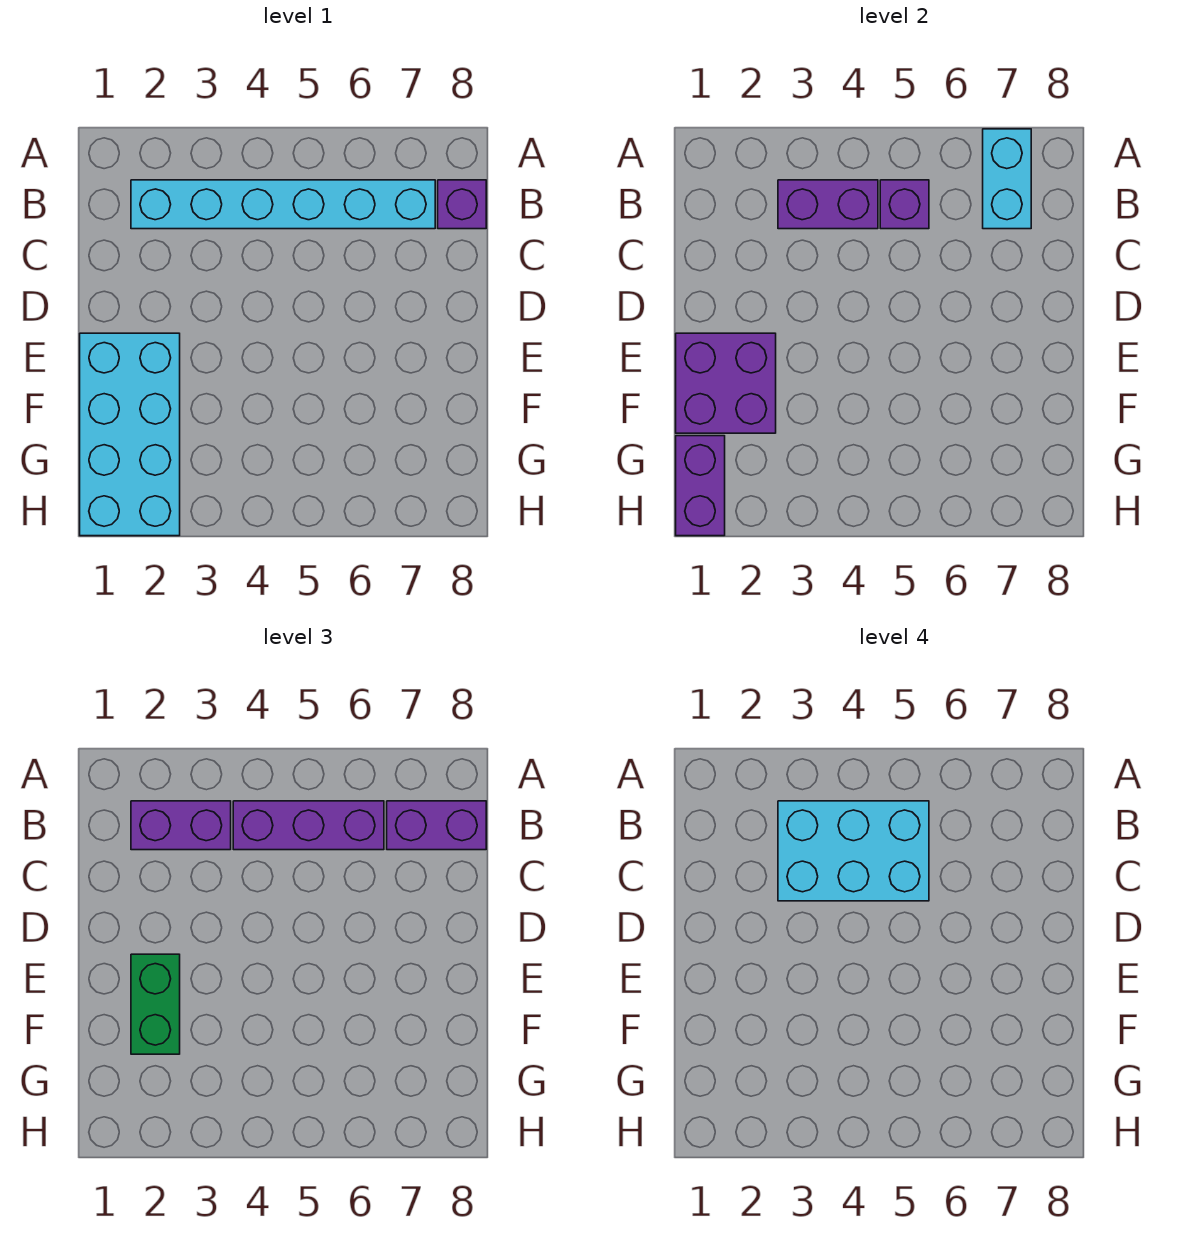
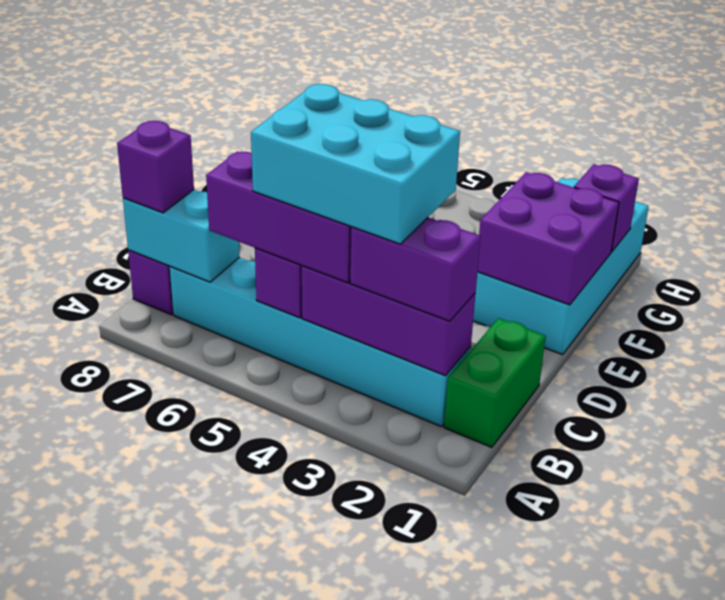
cyan 1x2 brick [983,129,1031,229] -> cyan 1x2 brick turned to [123,190,240,282]
purple 1x2 brick [778,180,878,229] -> purple 1x3 brick [302,266,476,376]
purple 1x2 brick [387,801,486,850] -> purple 1x1 brick [117,121,194,213]
green 1x2 brick [131,954,180,1054] -> green 1x2 brick moved to [444,318,546,447]
purple 1x2 brick [676,436,725,536] -> purple 1x1 brick [574,164,639,252]

